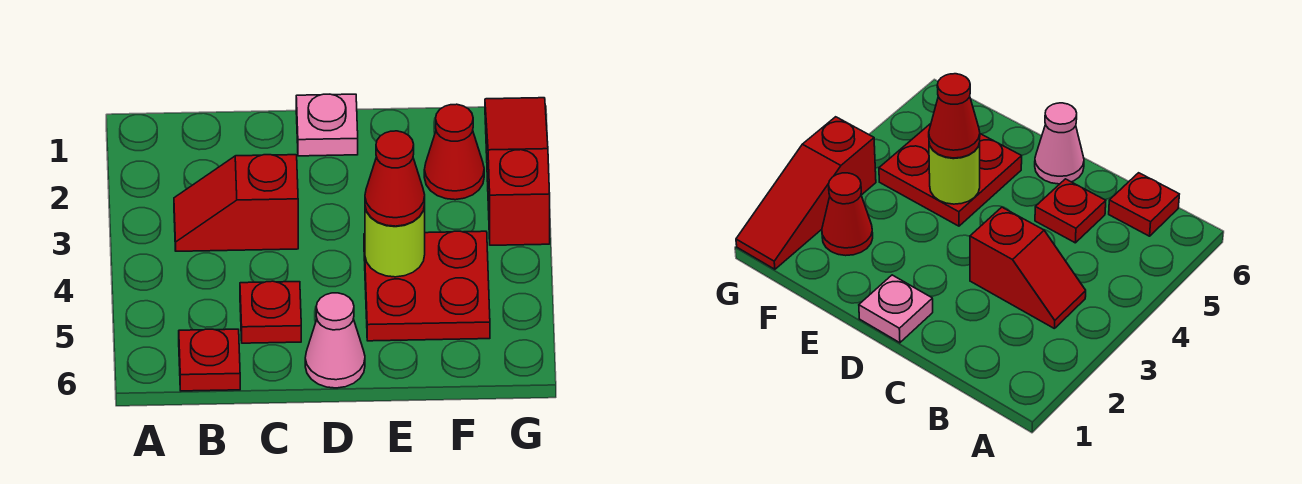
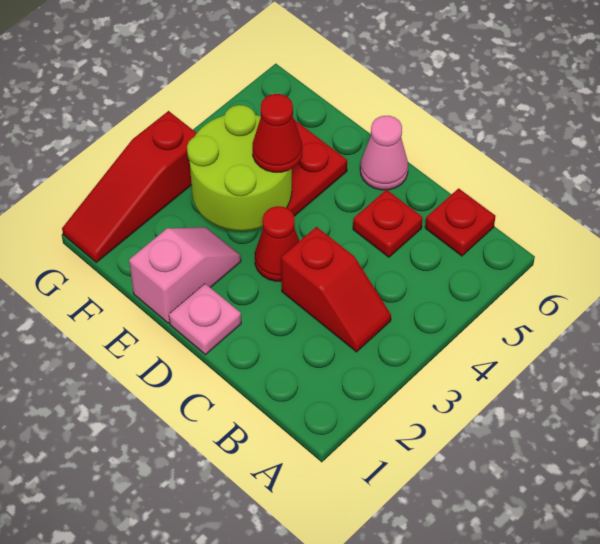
none -> pink 1x2 slope [129,227,241,323]
lime 1x1 round brick [365,206,425,277] -> lime 2x2 round brick [187,105,292,231]
red 1x1 cone [424,104,484,200] -> red 1x1 cone moved to [255,206,299,281]

